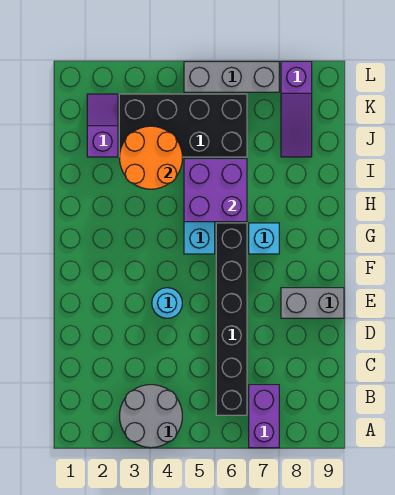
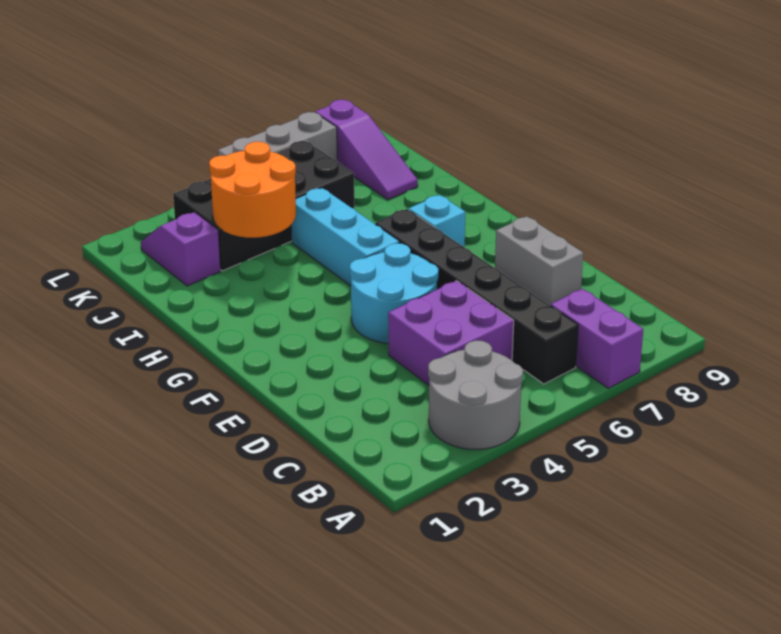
cyan 1x1 round brick [152,288,182,318] -> cyan 2x2 round brick [350,243,438,344]
grey 1x2 brick [281,288,344,318] -> grey 1x2 brick turned to [495,216,583,305]
purple 2x2 brick [184,159,247,222] -> purple 2x2 brick moved to [388,281,514,385]

